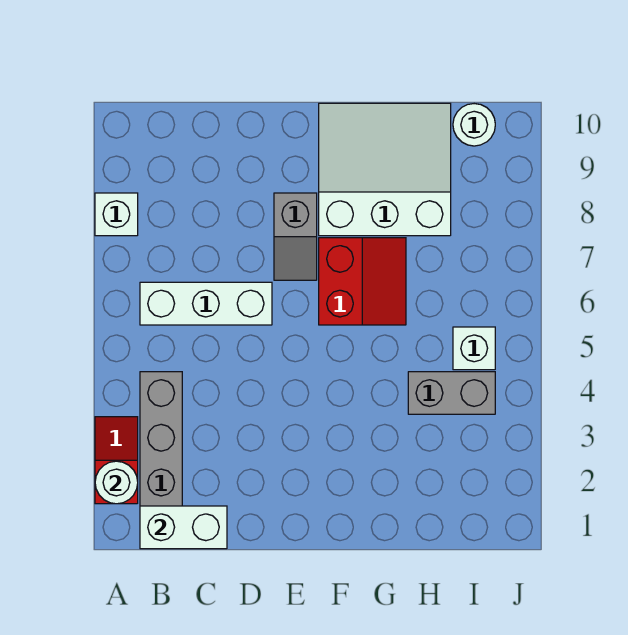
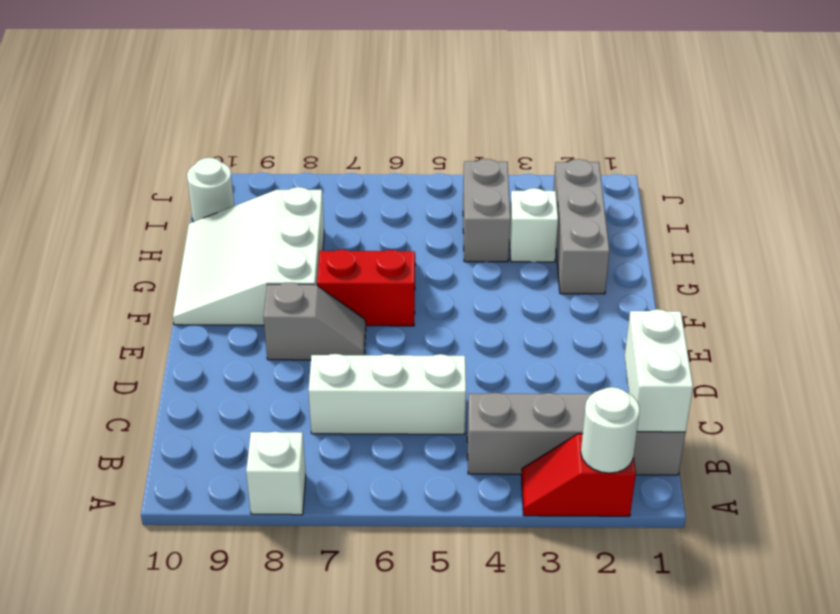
white 1x3 brick [140,282,272,325] -> white 1x3 brick turned to [309,354,466,434]
none -> grey 1x3 brick [553,159,610,294]
white 1x1 brick [453,327,495,370] -> white 1x1 brick moved to [509,188,558,262]

